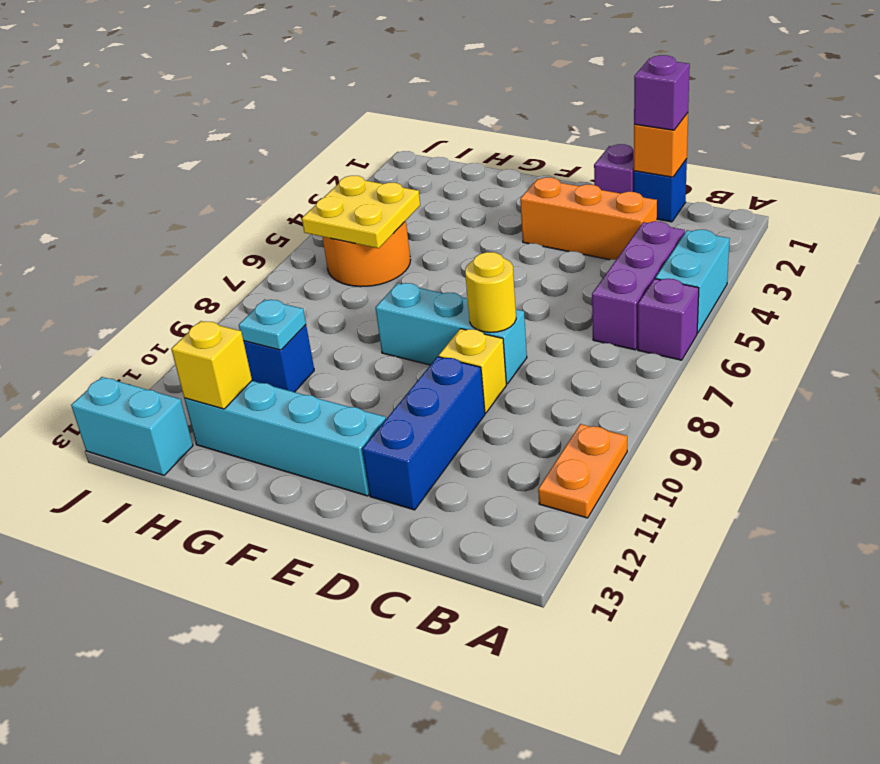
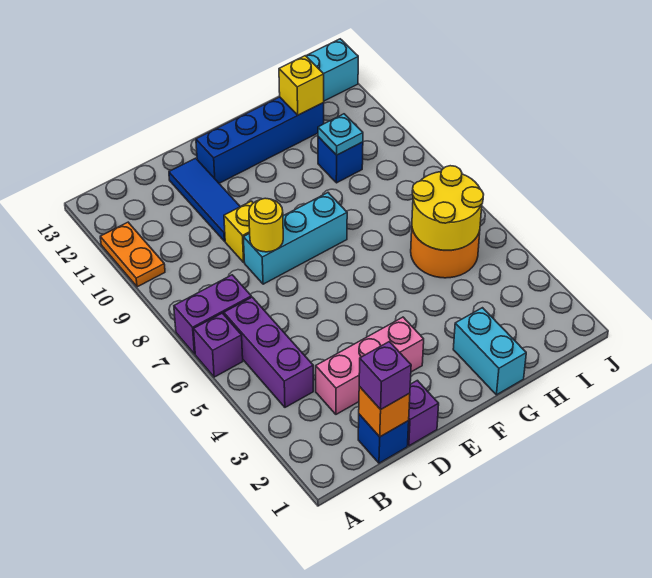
cyan 1x2 brick [655,230,730,333] -> cyan 1x2 brick moved to [453,308,526,395]
none -> purple 1x2 brick [174,275,251,354]
orange 1x3 brick [520,177,657,260] -> pink 1x3 brick [316,317,424,414]
blue 1x3 brick [362,357,485,510] -> blue 1x3 tile [169,158,240,241]
cyan 1x4 brick [184,381,386,496] -> blue 1x4 brick [196,97,324,183]
yellow 2x2 plate [302,176,420,248] -> yellow 2x2 round brick [412,166,484,250]

